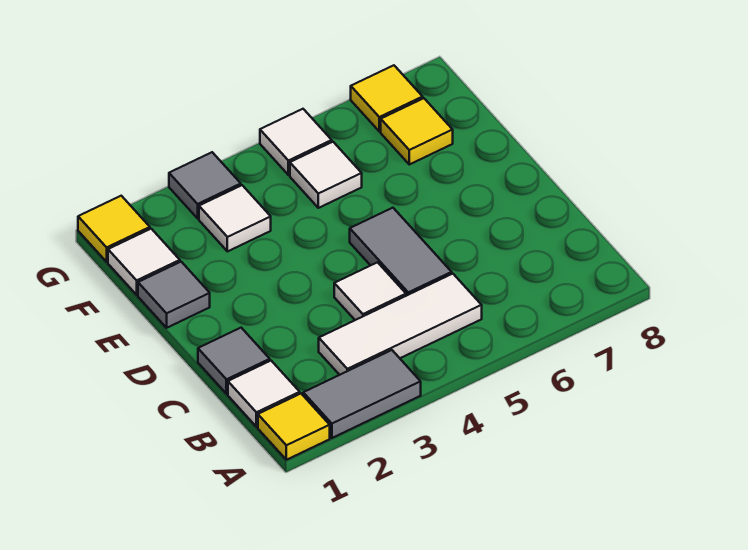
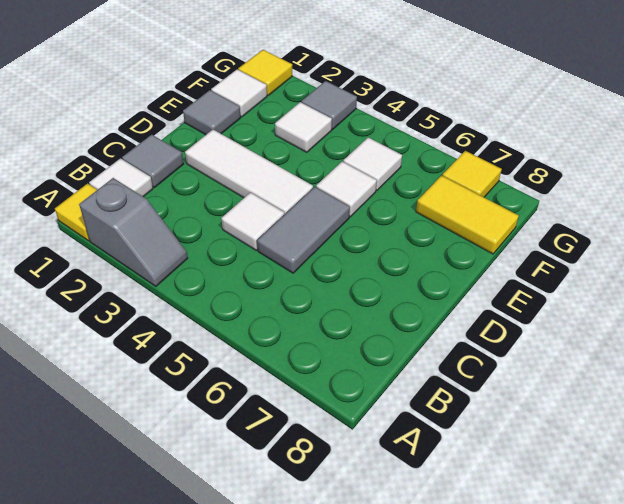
grey 1x2 tile [303,350,421,438] -> grey 1x2 slope [79,178,188,286]
white 1x3 tile [319,274,482,375] -> white 1x3 tile moved to [185,130,313,215]
yellow 1x1 tile [381,98,453,164] -> yellow 1x2 tile [416,176,519,254]
white 1x1 tile [260,109,332,175] -> white 1x1 tile moved to [316,161,377,217]

